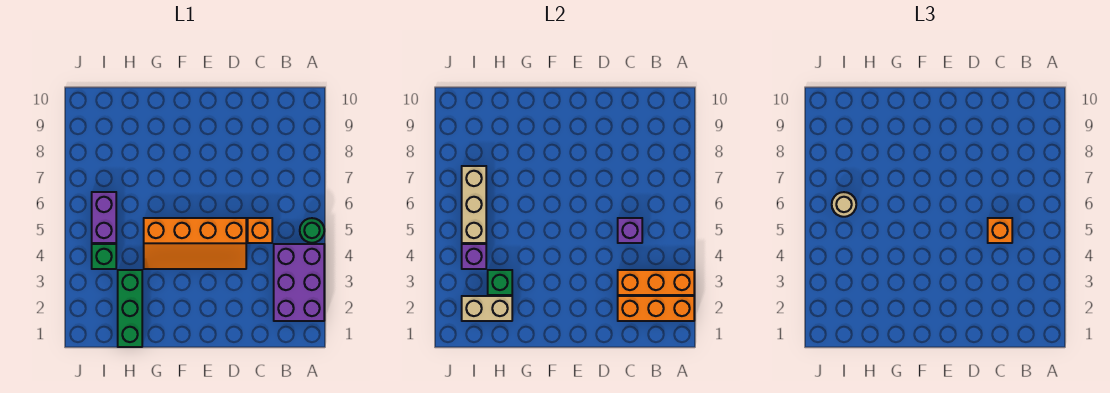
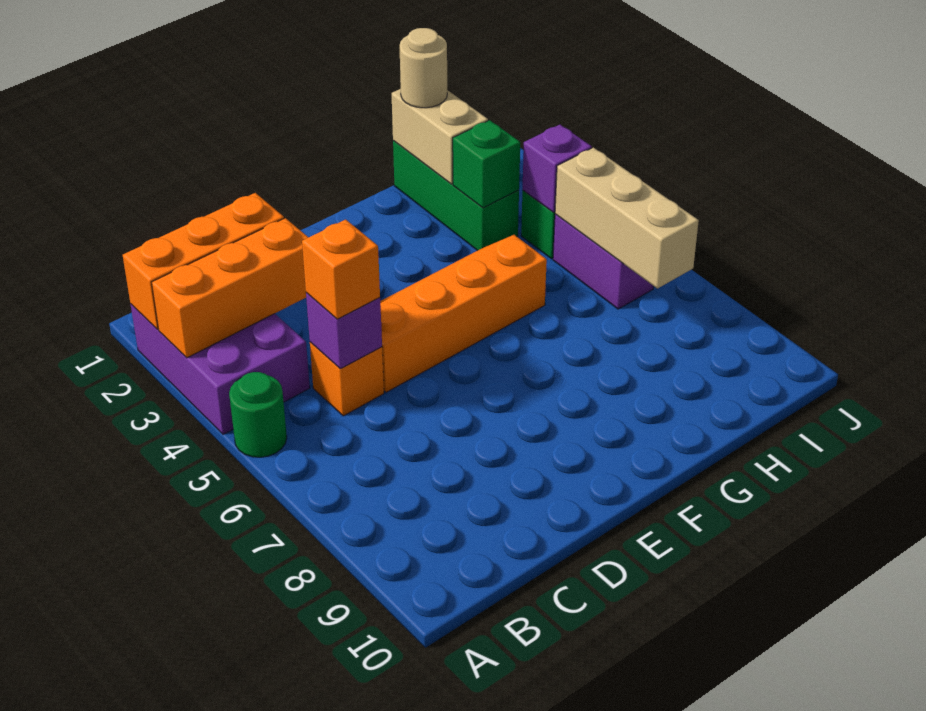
tan 1x2 brick [462,296,512,321] -> tan 1x2 brick turned to [392,89,488,184]
tan 1x1 round brick [832,192,856,217] -> tan 1x1 round brick moved to [400,28,447,108]

